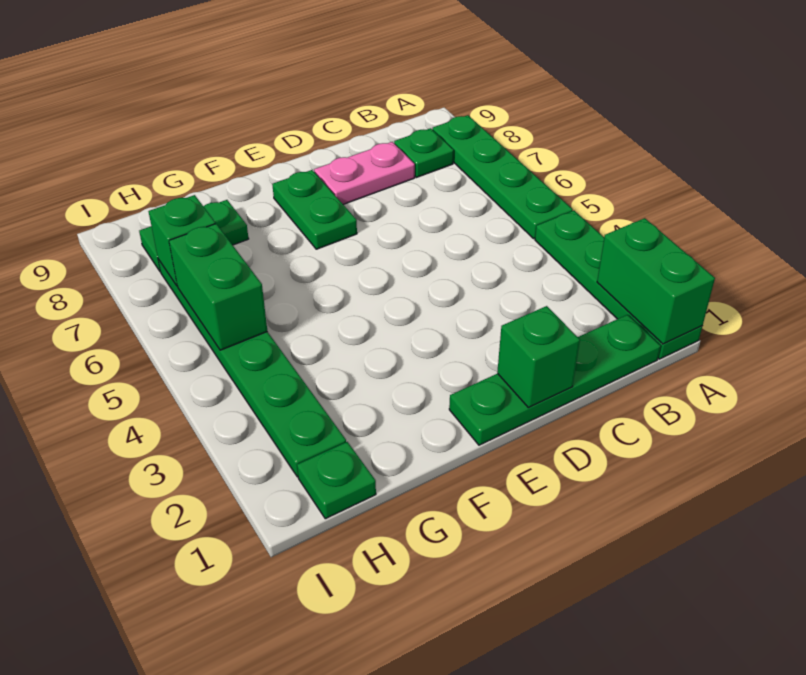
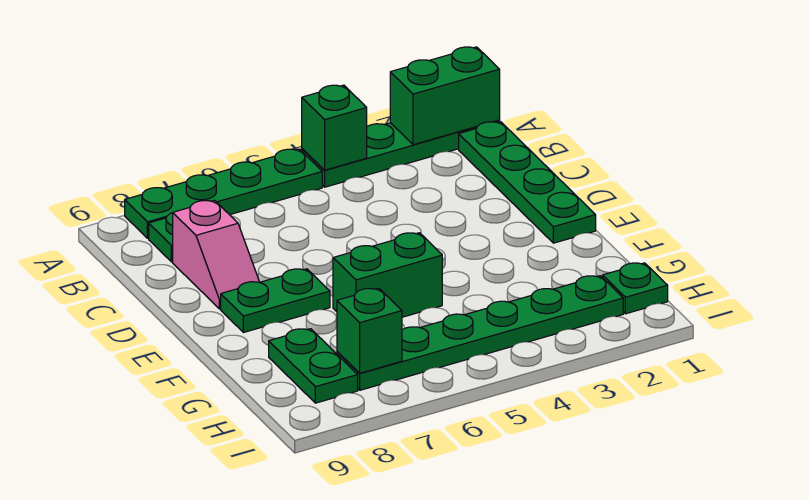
pink 1x2 plate [314,142,415,204] -> pink 1x2 slope [173,200,259,309]
green 1x1 brick [497,306,580,408] -> green 1x1 brick moved to [302,85,367,170]
green 1x2 brick [169,224,267,350] -> green 1x2 brick moved to [333,233,442,317]

